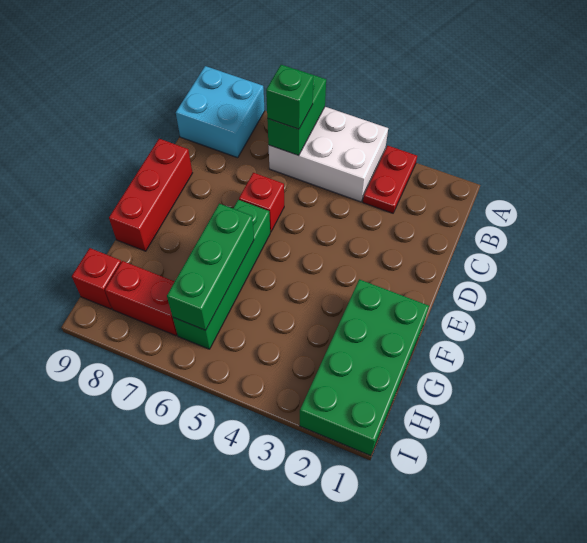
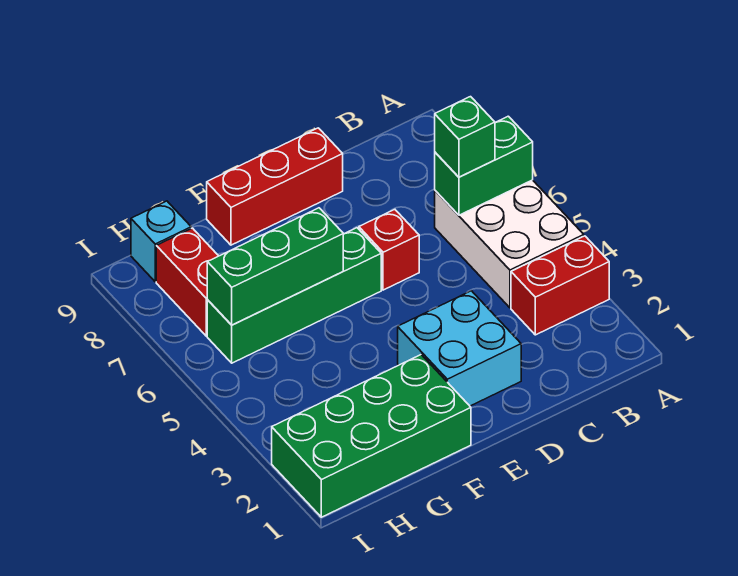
red 1x2 plate [363,146,417,213] -> red 1x2 brick [511,236,609,335]
cyan 2x2 brick [176,66,265,158] -> cyan 2x2 brick moved to [398,291,521,406]
red 1x1 brick [72,248,121,309] -> cyan 1x1 brick [131,201,191,282]

